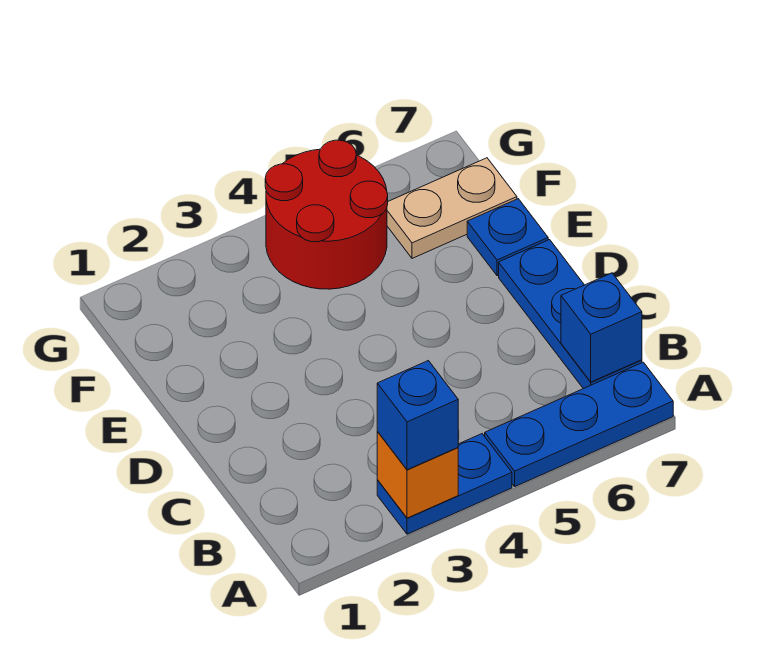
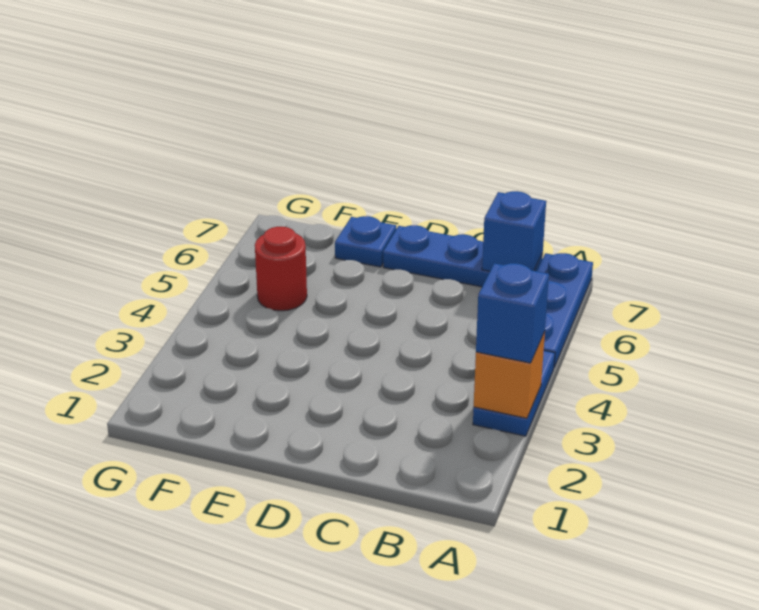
red 2x2 round brick [265,140,388,289] -> red 1x1 round brick [255,227,307,311]
tan 1x2 plate [387,158,517,258] -> none

